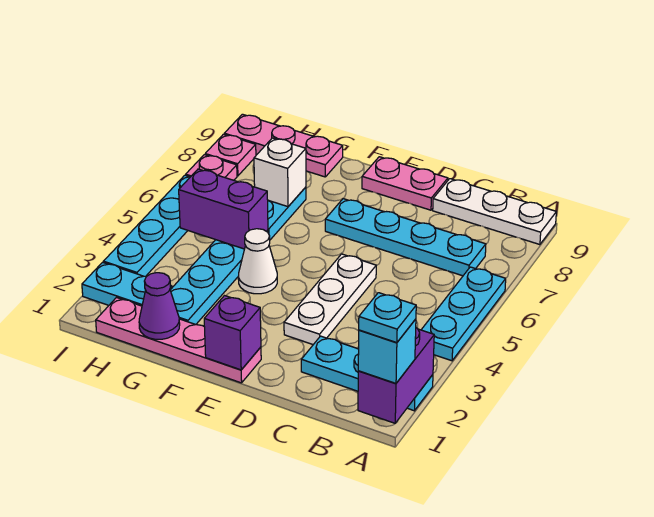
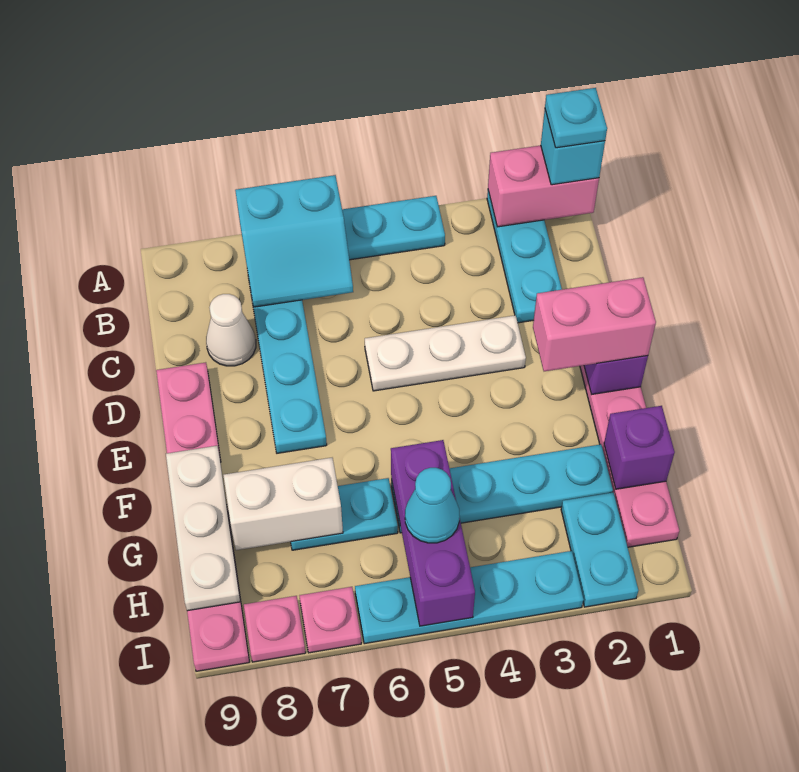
purple 1x2 brick [358,328,434,423] -> pink 1x2 brick [488,145,599,227]
none -> cyan 2x2 slope [235,175,353,307]
white 1x3 plate [433,179,556,245] -> white 1x3 plate moved to [166,446,240,611]
none -> pink 1x2 brick [533,277,656,371]
white 1x1 cone [238,229,277,294] -> white 1x1 cone moved to [206,294,256,366]
purple 1x1 cone [139,273,180,339] -> purple 1x1 brick [604,406,675,489]
purple 1x2 brick [179,169,268,249] -> purple 1x3 brick [391,440,475,626]
white 1x1 brick [254,138,306,207] -> white 1x2 brick [223,458,343,550]
none -> cyan 1x1 cone [405,468,460,543]

